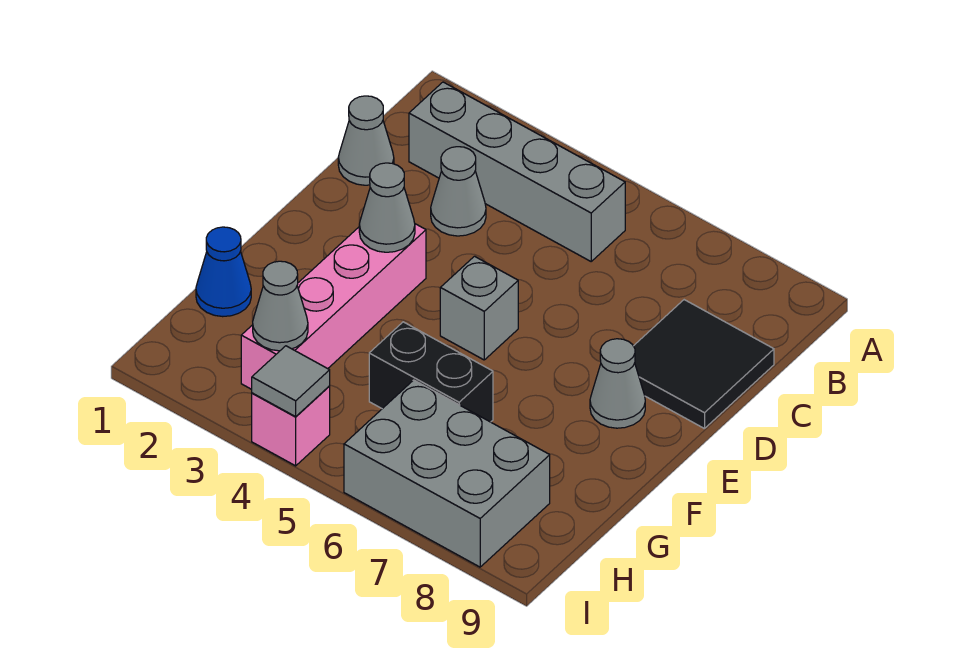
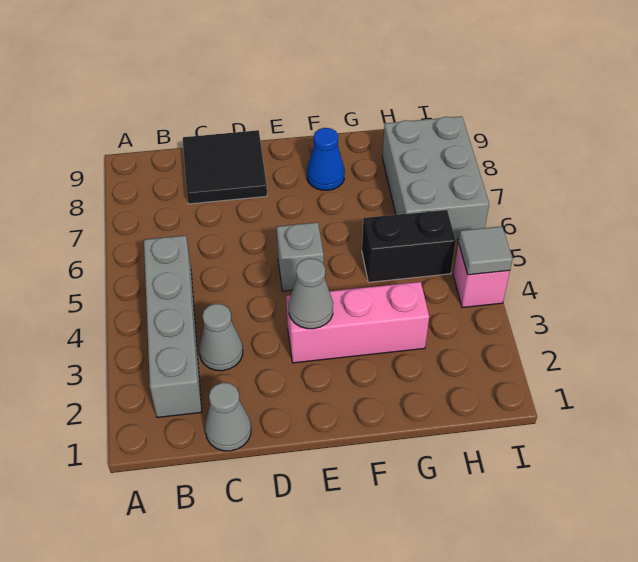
pink 1x4 brick [241,224,426,389] -> pink 1x3 brick [286,282,429,363]
grey 1x1 cone [590,339,645,428] -> none
blue 1x1 cone [196,227,251,317] -> blue 1x1 cone moved to [307,128,345,190]
black 1x2 brick [369,322,493,422] -> black 1x2 brick turned to [362,210,456,282]
grey 1x1 cone [253,261,308,351] -> none

